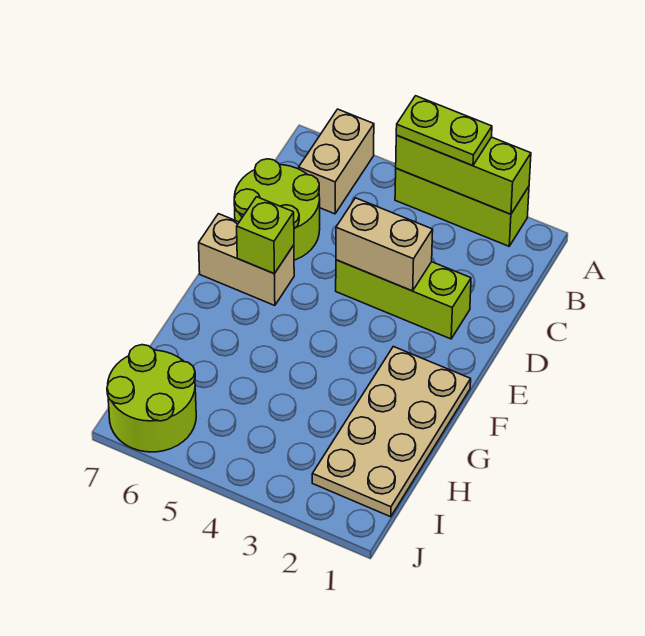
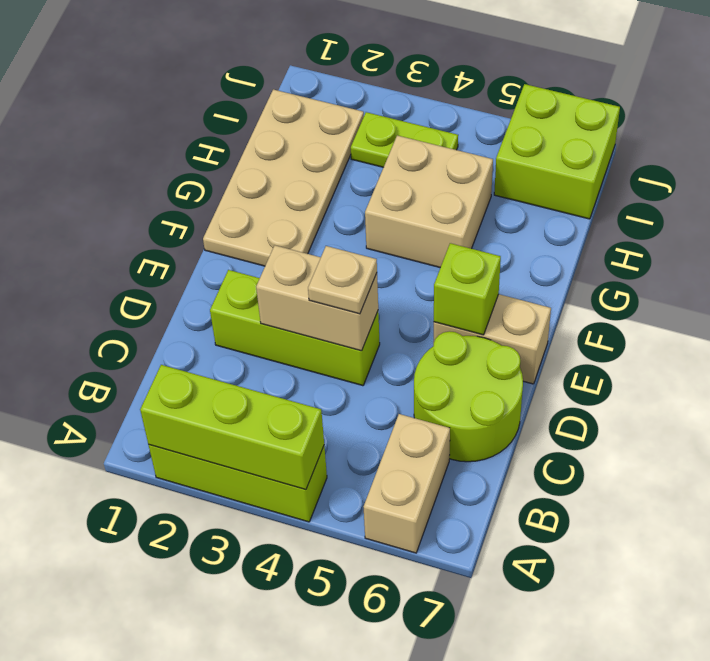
lime 1x2 plate [396,96,492,166] -> lime 1x2 plate moved to [351,112,458,167]
none -> tan 1x1 plate [308,246,377,314]
none -> tan 2x2 brick [365,136,493,268]
lime 2x2 round brick [107,345,196,452] -> lime 2x2 brick [494,84,620,219]

